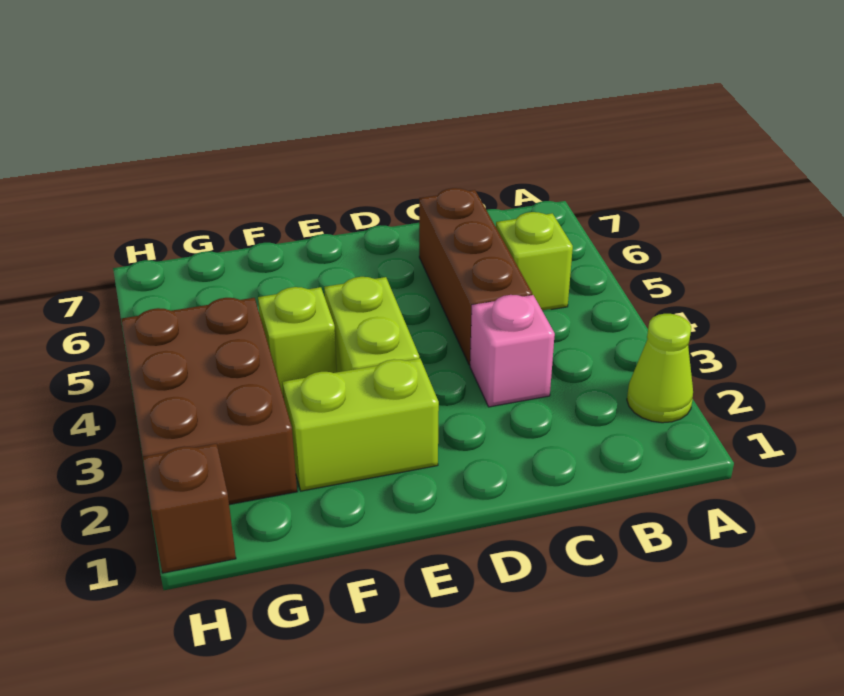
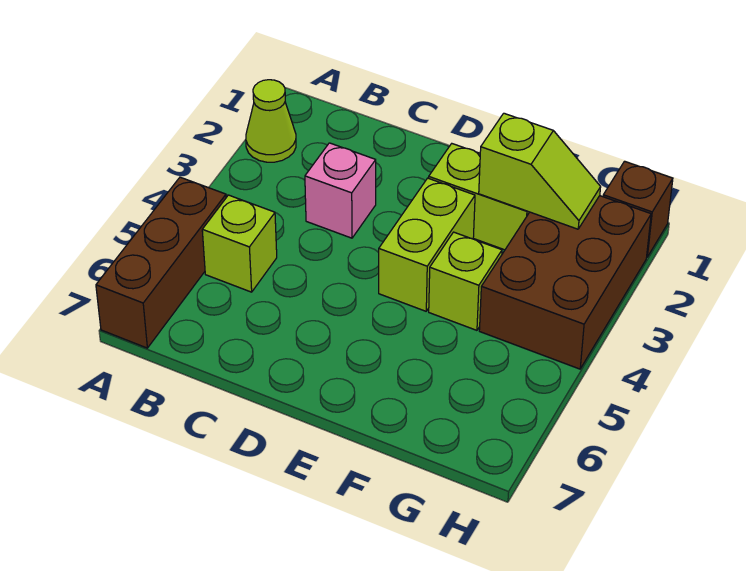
brown 1x3 brick [419,188,532,365] -> brown 1x3 brick moved to [96,177,226,348]
none -> lime 1x2 slope [479,113,601,229]

